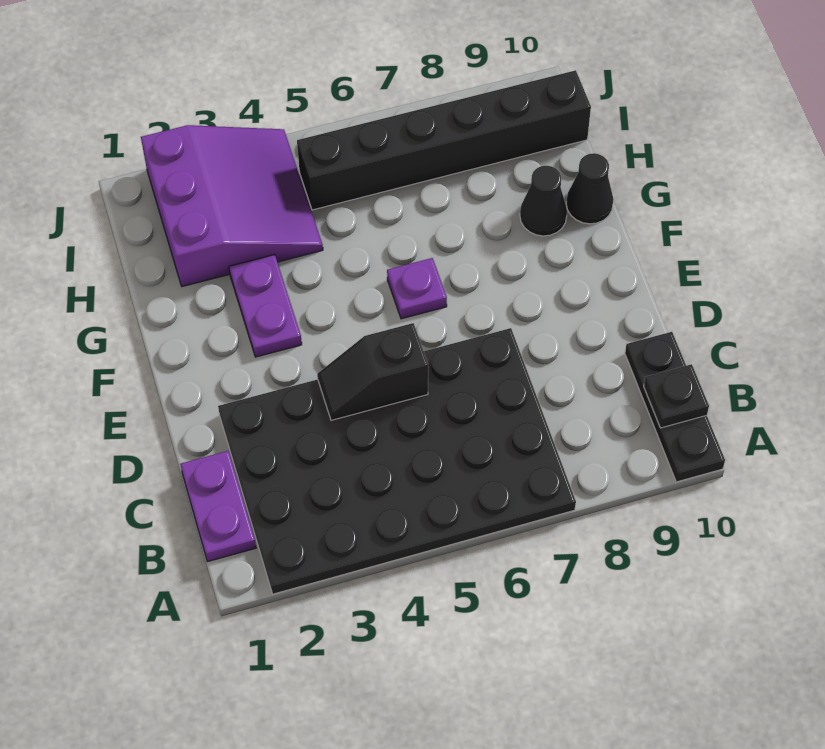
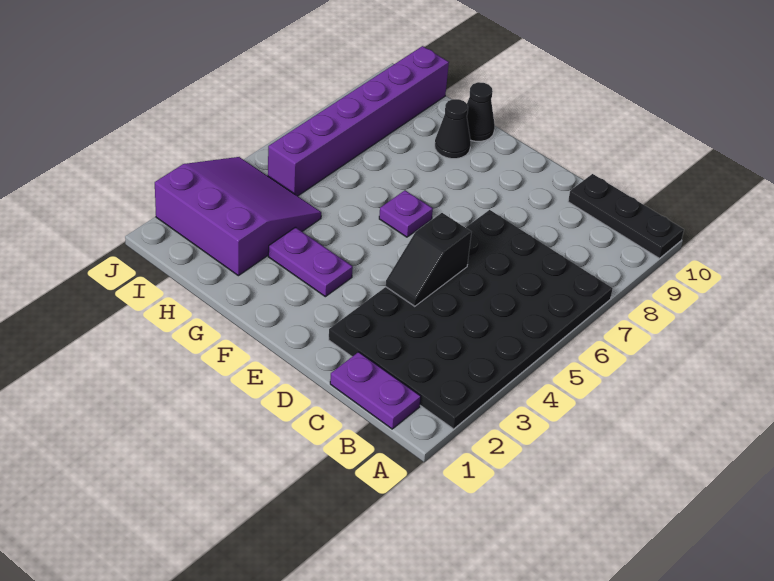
black 1x1 plate [644,364,709,428] -> none
black 1x6 brick [297,70,591,210] -> purple 1x6 brick [268,46,449,196]

